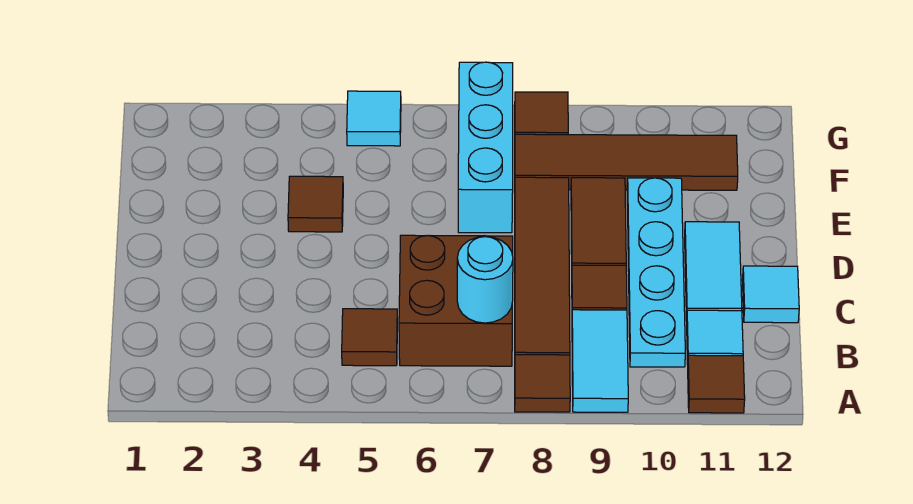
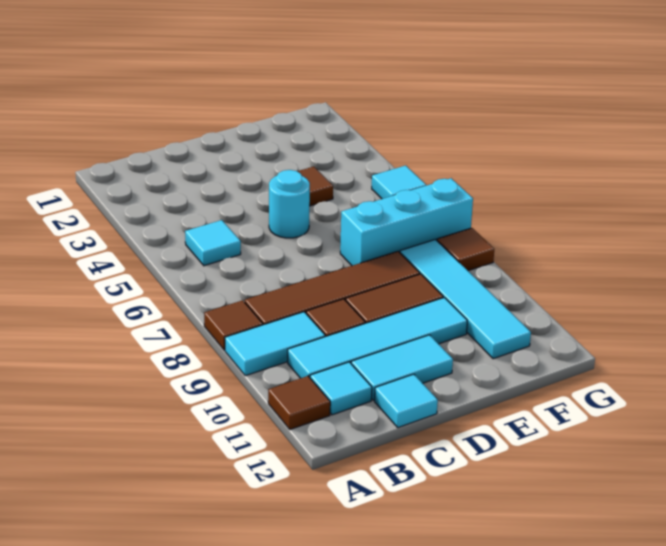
brown 1x1 tile [342,309,397,366] -> cyan 1x1 tile [185,220,241,266]
brown 2x2 brick [399,235,513,366] -> none
cyan 1x1 round brick [457,237,513,323] -> cyan 1x1 round brick moved to [269,170,310,238]
cyan 1x4 plate [627,178,685,367] -> cyan 1x4 tile [288,298,467,378]
brown 1x4 tile [515,134,738,190] -> cyan 1x4 tile [400,240,531,359]

